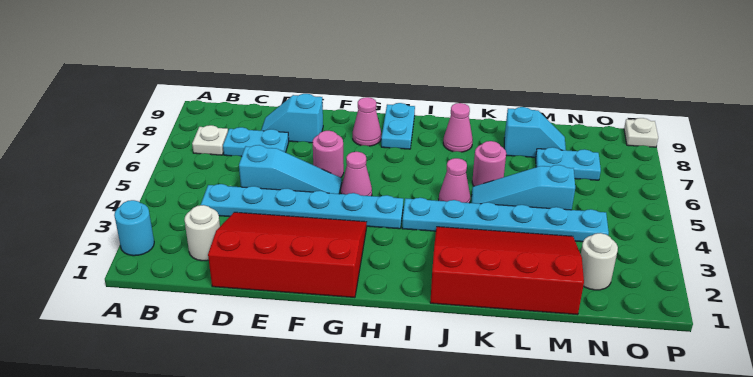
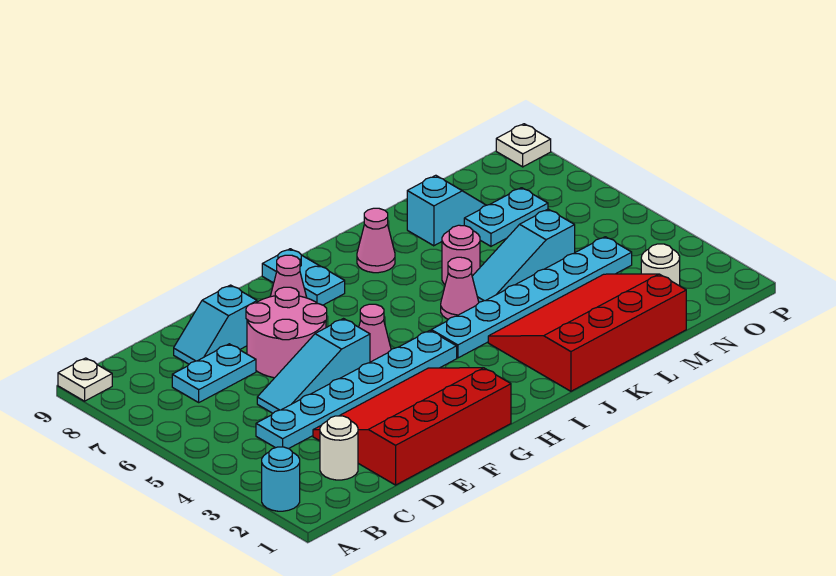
white 1x1 plate [192,125,228,155] -> white 1x1 plate moved to [58,358,112,401]
cyan 1x3 slope [239,145,342,194] -> cyan 1x3 slope turned to [257,319,370,413]
pink 1x1 round brick [313,131,344,178] -> pink 2x2 round brick [246,287,327,378]

